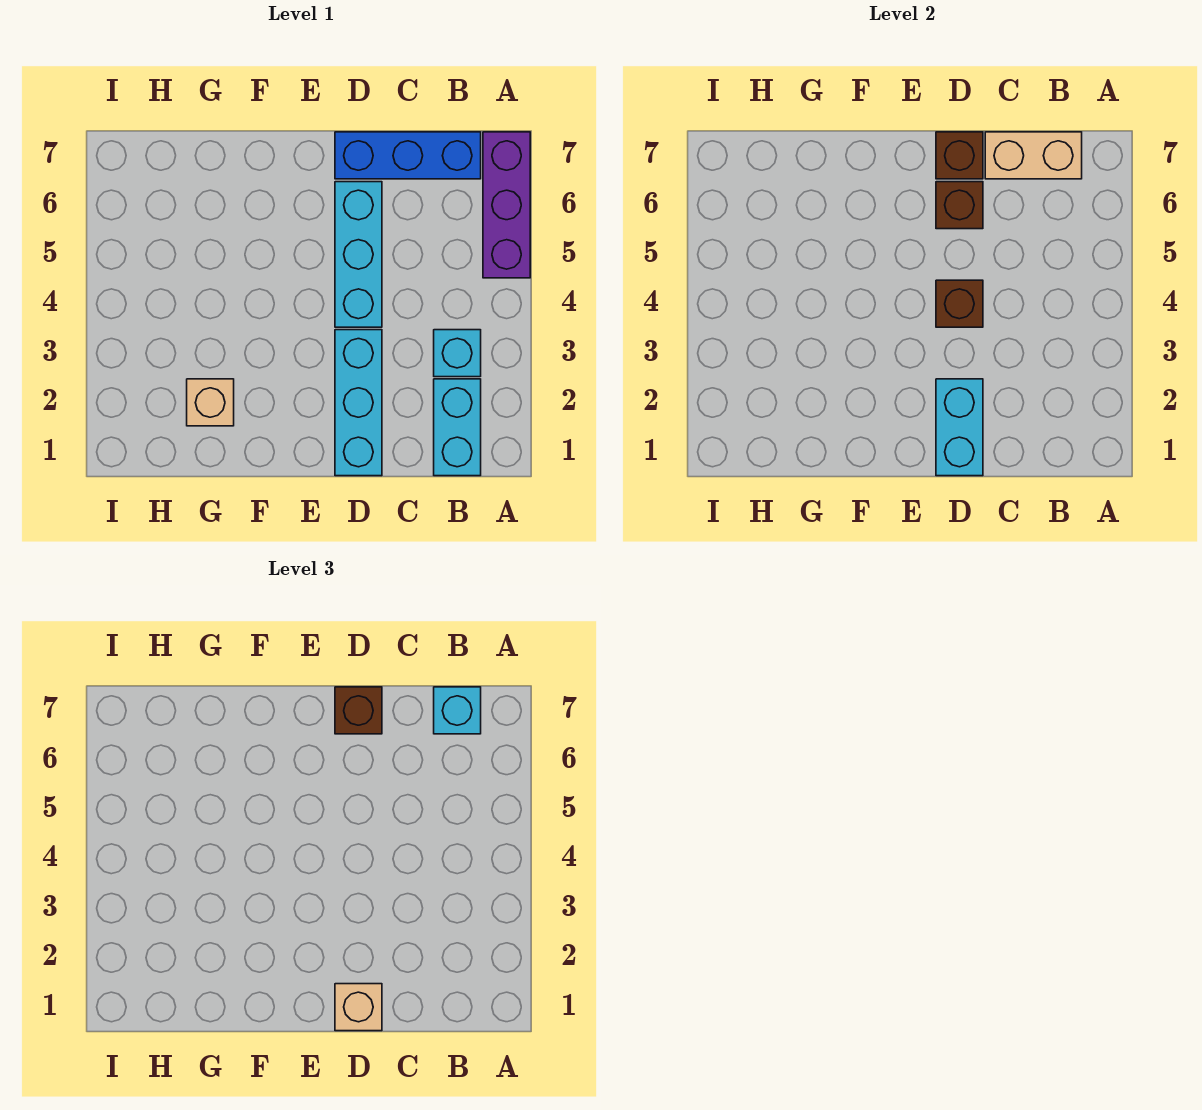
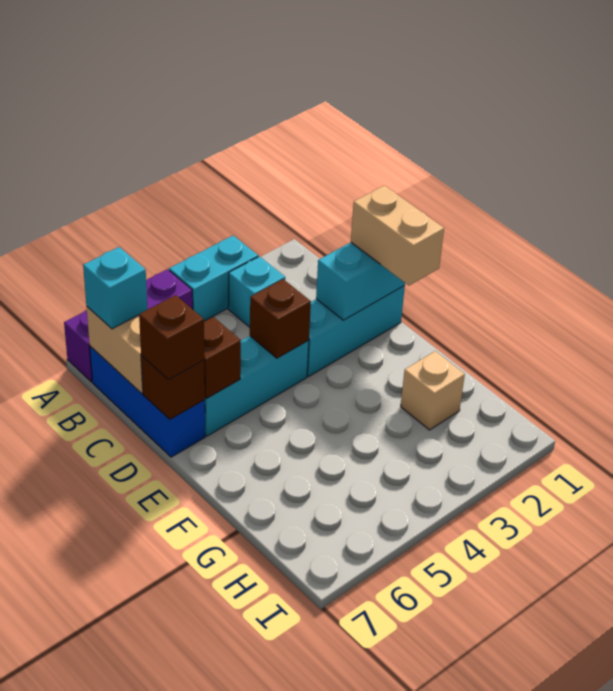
cyan 1x2 brick [434,379,481,476] -> cyan 1x2 brick moved to [169,236,258,321]
tan 1x1 brick [335,984,382,1031] -> tan 1x2 brick [351,185,444,286]

